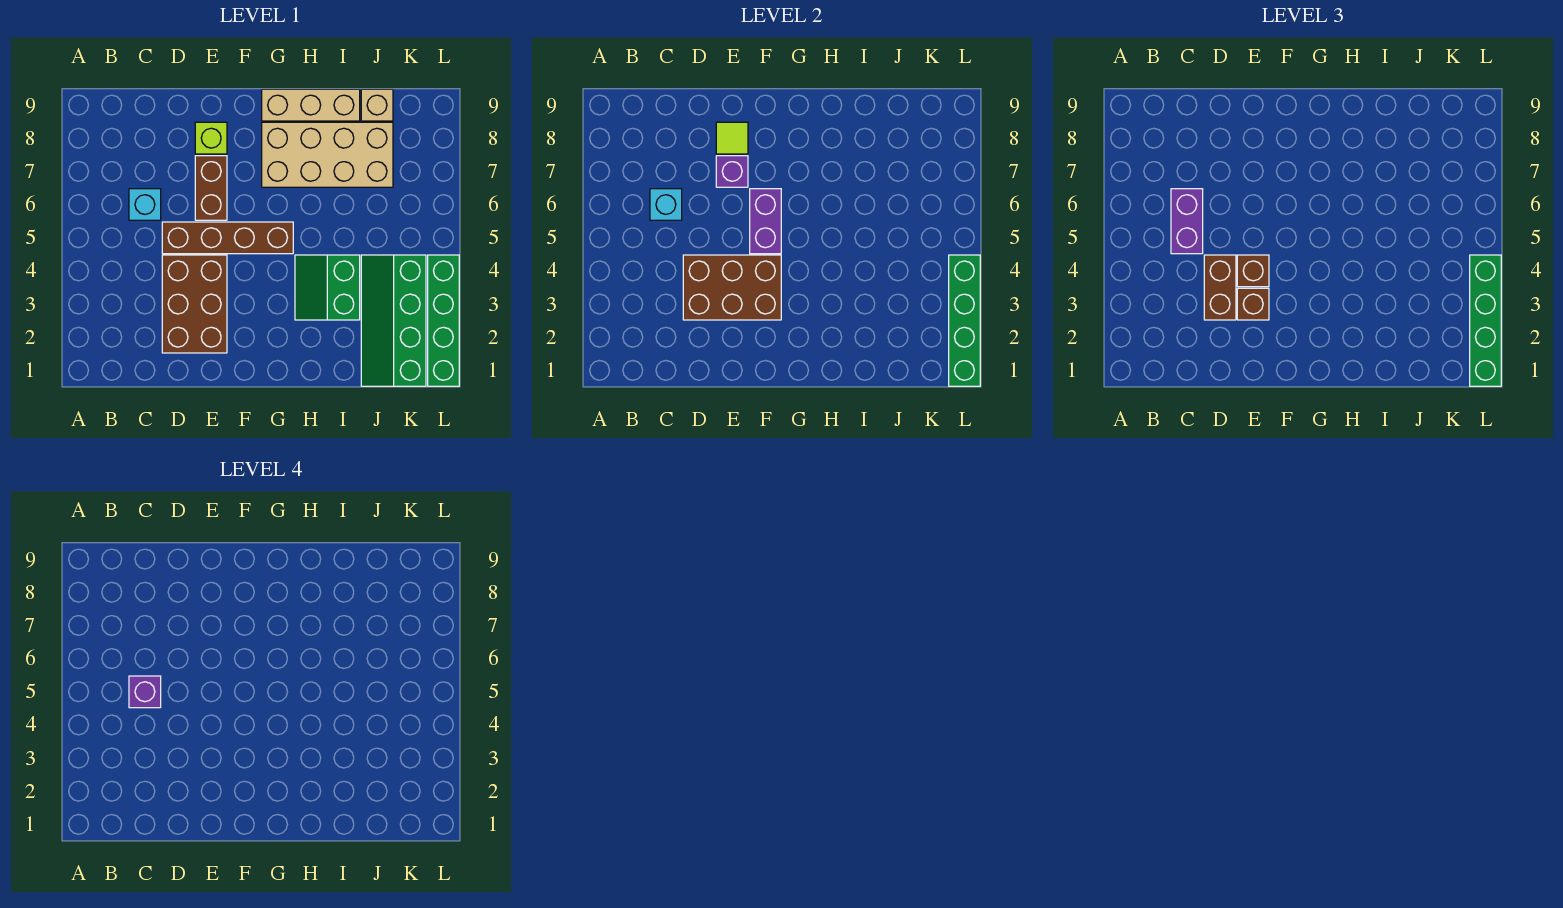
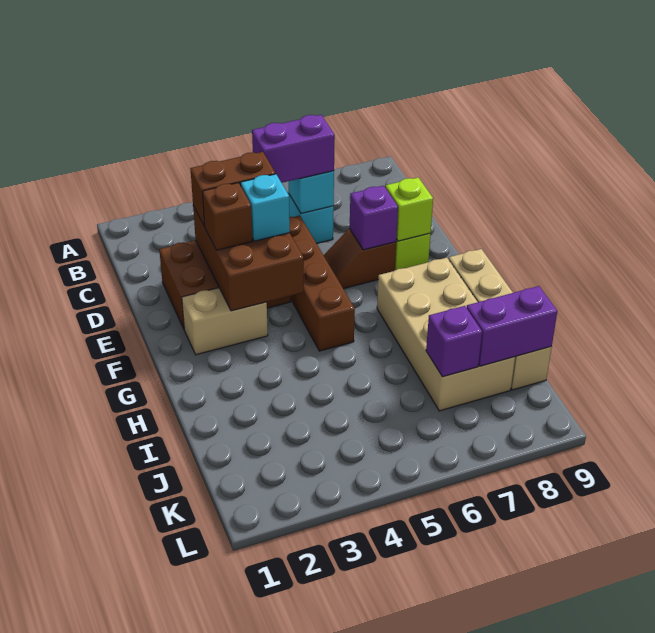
purple 1x1 brick [129,676,161,708] -> purple 1x1 brick moved to [426,306,482,377]
brown 1x1 brick [1237,255,1269,287] -> cyan 1x1 brick [240,174,290,241]
brown 1x2 brick [195,156,227,220] -> brown 1x2 slope [324,229,396,289]
lime 1x1 tile [716,122,748,154] -> lime 1x1 brick [385,178,433,241]
none -> tan 1x2 brick [182,288,268,355]
purple 1x2 brick [750,189,781,254] -> purple 1x2 brick moved to [467,286,557,366]
green 2x2 slope [295,255,360,320] -> none
green 2x4 slope [361,255,426,386] -> none
green 1x4 brick [428,255,459,386] -> none
green 1x4 brick [949,255,980,386] -> none
green 1x4 brick [1470,255,1501,386] -> none

